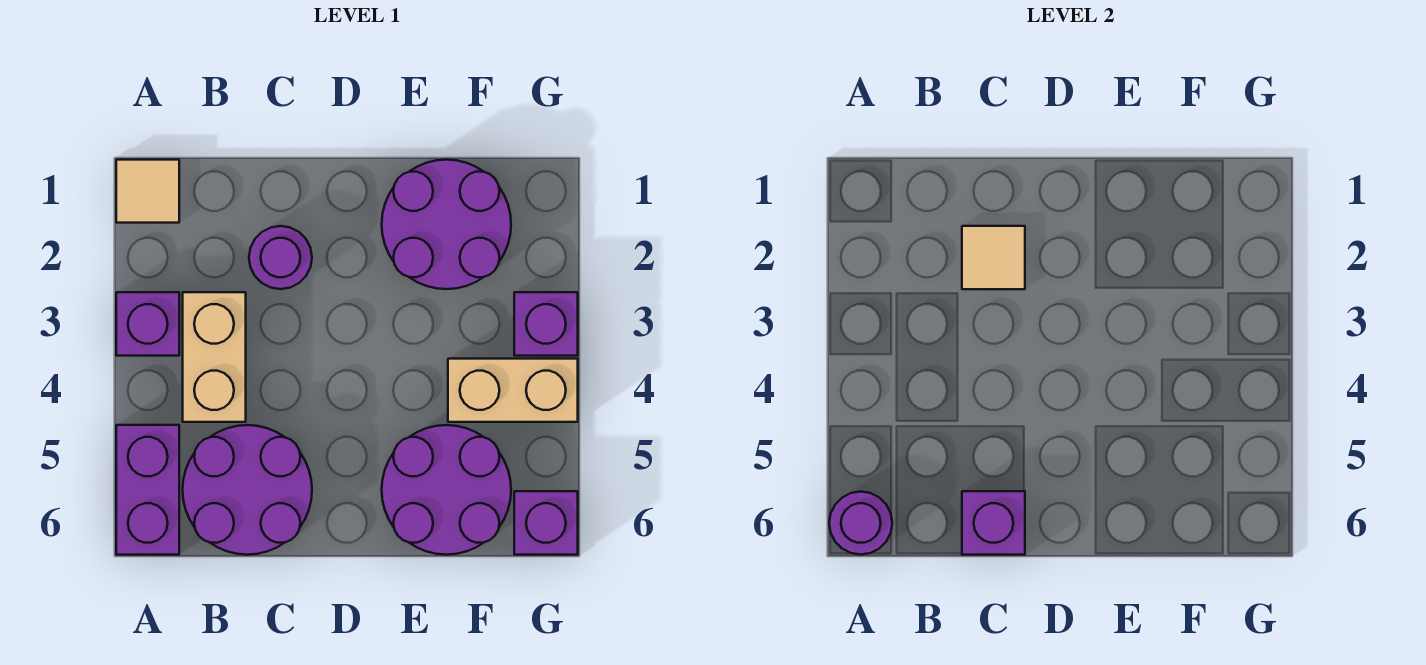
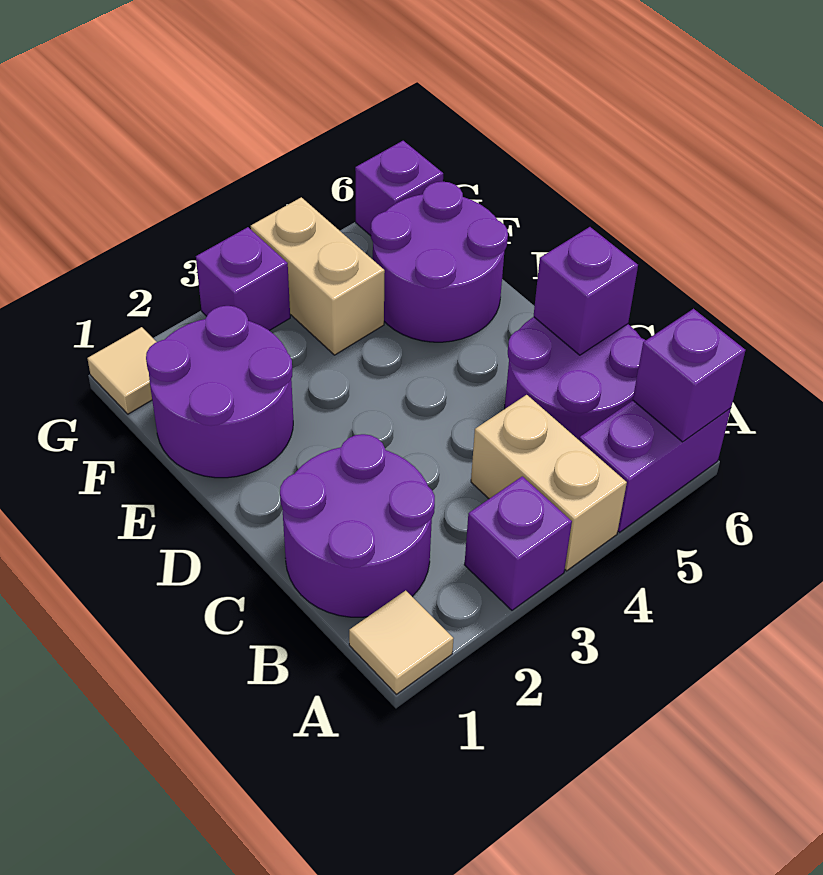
purple 1x1 round brick [829,492,892,555] -> purple 1x1 brick [633,309,746,442]
tan 1x2 brick [183,292,246,422] -> tan 1x2 brick turned to [471,395,627,571]
purple 1x1 round brick [249,226,312,289] -> purple 2x2 round brick [280,434,435,617]
tan 1x1 tile [962,226,1025,289] -> tan 1x1 tile moved to [87,327,156,414]

